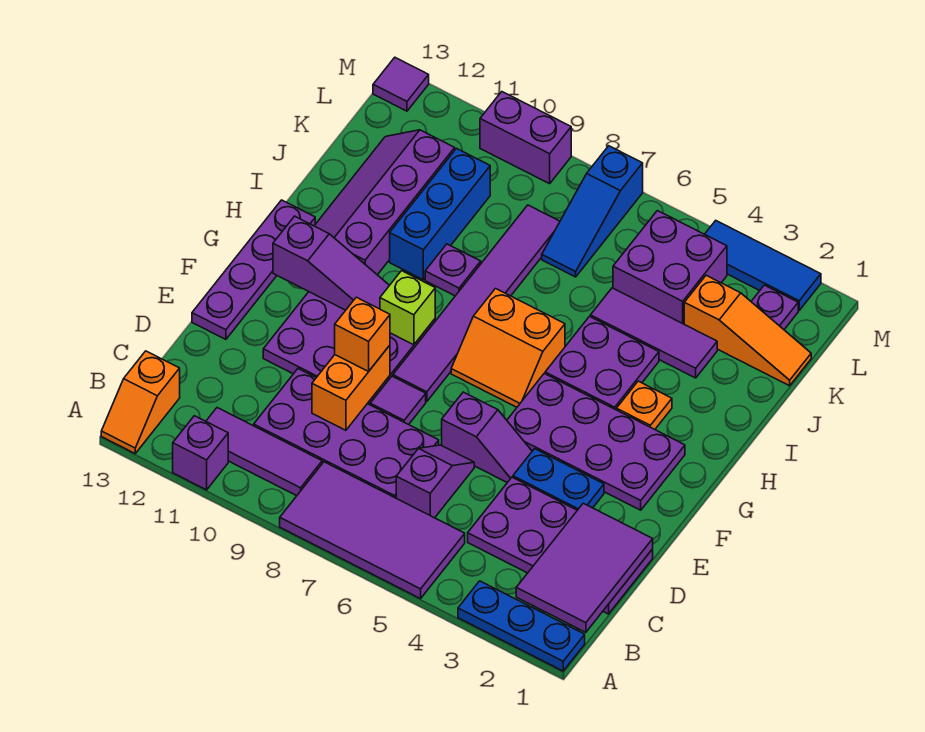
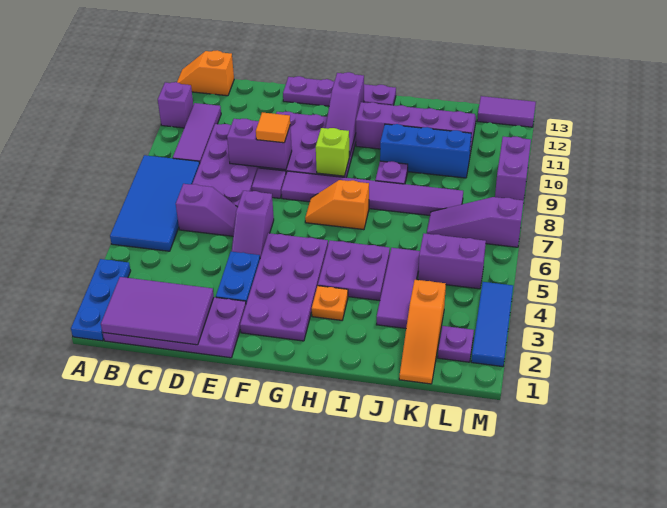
purple 2x4 tile [280,462,465,599] -> blue 2x4 tile [110,155,200,251]
purple 2x4 plate [468,477,653,614] -> purple 2x4 plate turned to [103,297,246,358]
orange 1x2 brick [312,345,390,430] -> purple 1x2 brick [227,119,292,170]
orange 1x1 brick [335,297,390,371] -> orange 1x1 tile [256,112,290,143]
orange 2x2 slope [451,289,565,407] -> orange 1x2 slope [305,180,369,230]
purple 2x2 brick [613,211,727,324] -> purple 1x2 brick [418,233,486,289]
blue 1x3 slope [542,146,643,277] -> purple 1x3 slope [427,197,524,247]
purple 1x1 tile [373,58,429,111] -> purple 1x2 tile [477,96,536,127]

